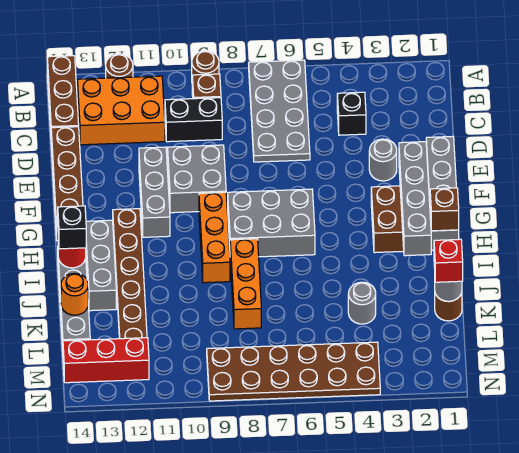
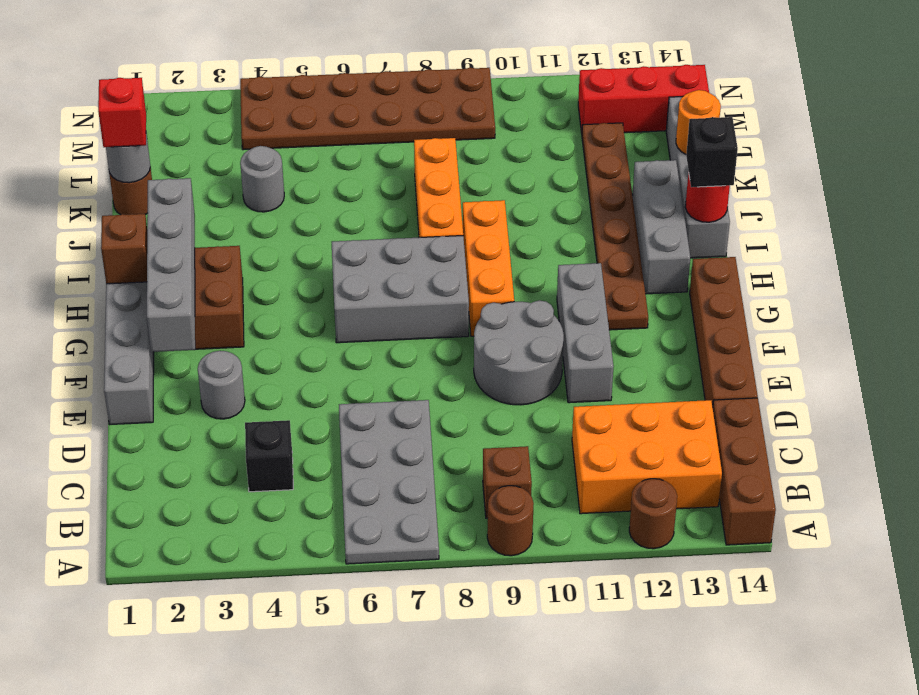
black 1x2 brick [165,98,222,142] -> none
grey 2x2 brick [168,145,226,213] -> grey 2x2 round brick [474,300,564,405]

